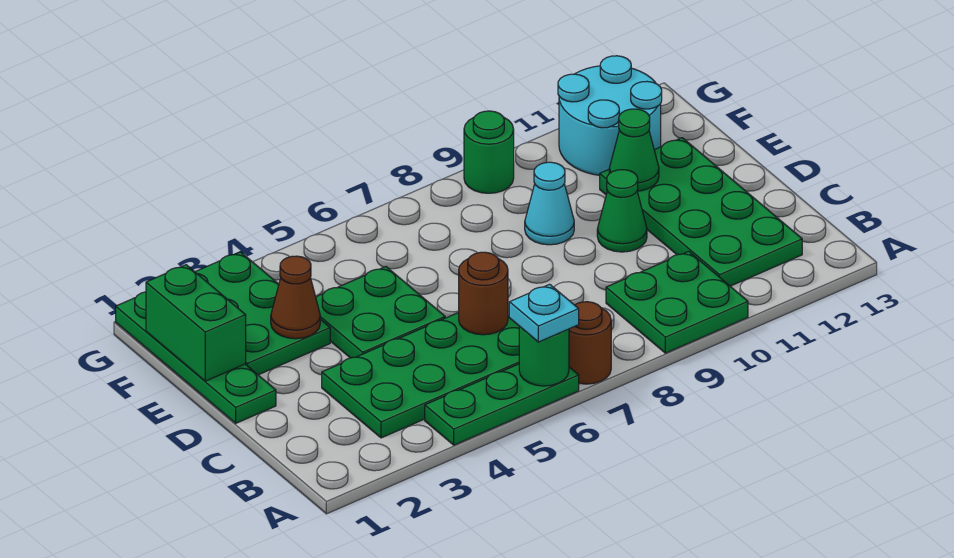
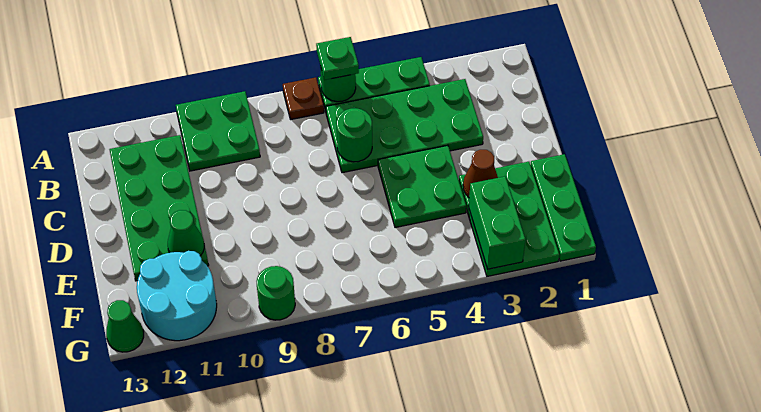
cyan 1x1 plate [509,284,579,342] -> green 1x1 plate [316,37,359,80]
brown 1x1 round brick [569,302,611,384] -> brown 1x1 plate [283,77,324,119]
brown 1x1 round brick [459,252,508,335] -> green 1x1 round brick [336,108,372,162]
green 1x4 plate [116,292,276,423] -> green 1x3 plate [530,154,596,261]
green 1x1 cone [597,170,647,252] -> green 1x1 cone moved to [106,300,144,352]
green 1x2 brick [146,265,246,381] -> green 1x2 brick moved to [469,176,526,269]
cyan 1x1 cone [525,162,574,245] -> none

